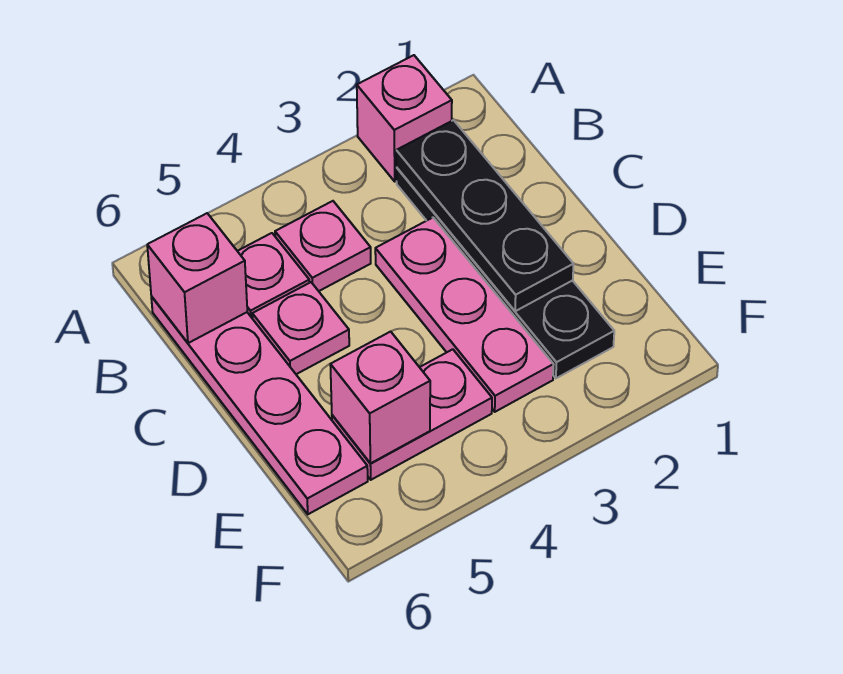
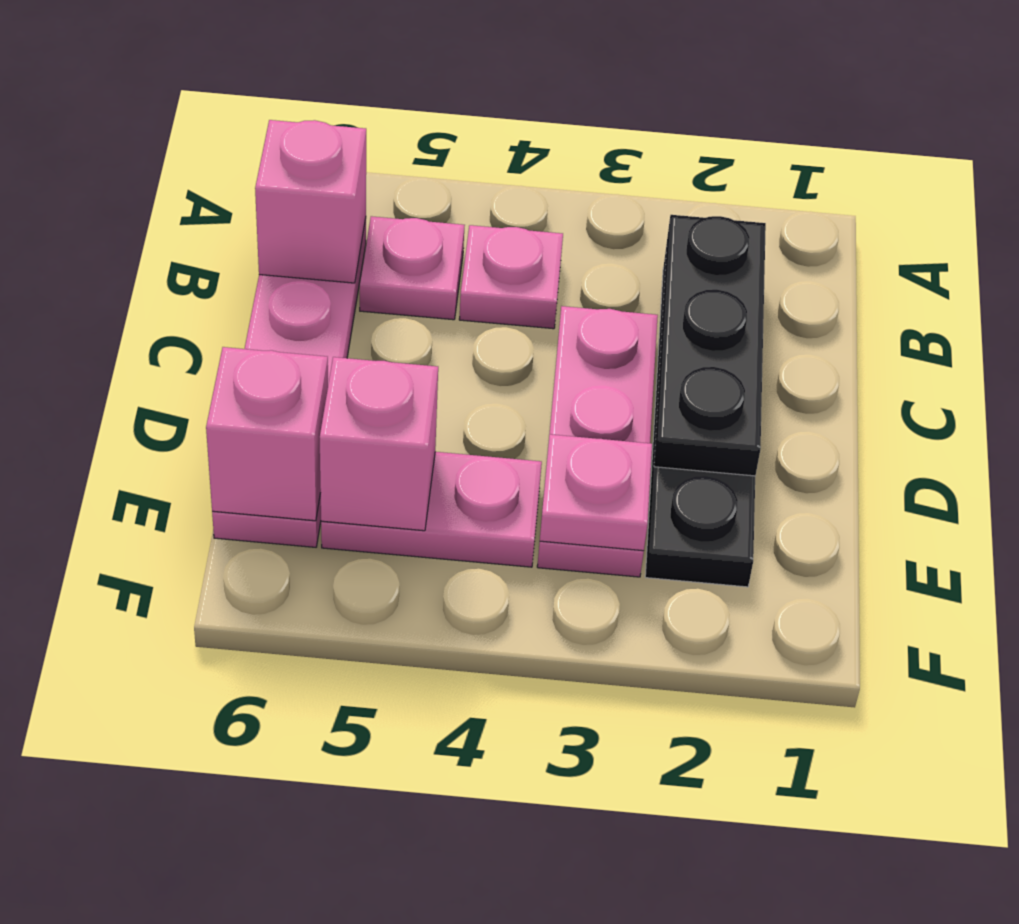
pink 1x1 brick [357,55,452,181] -> pink 1x1 brick moved to [206,347,328,521]
pink 1x1 plate [252,282,349,374] -> pink 1x1 plate moved to [540,434,652,551]

